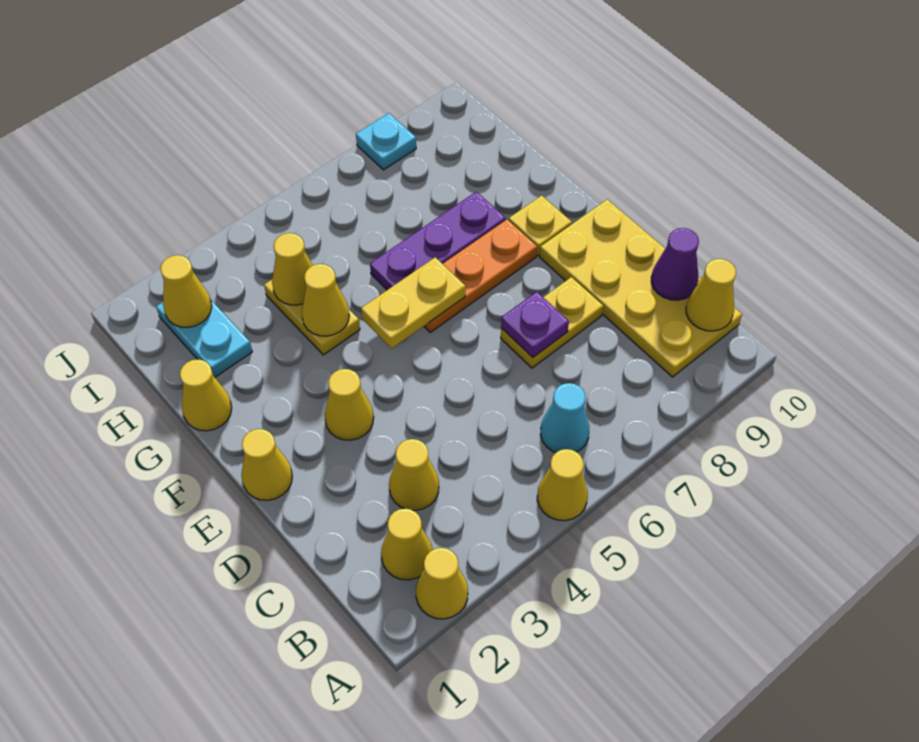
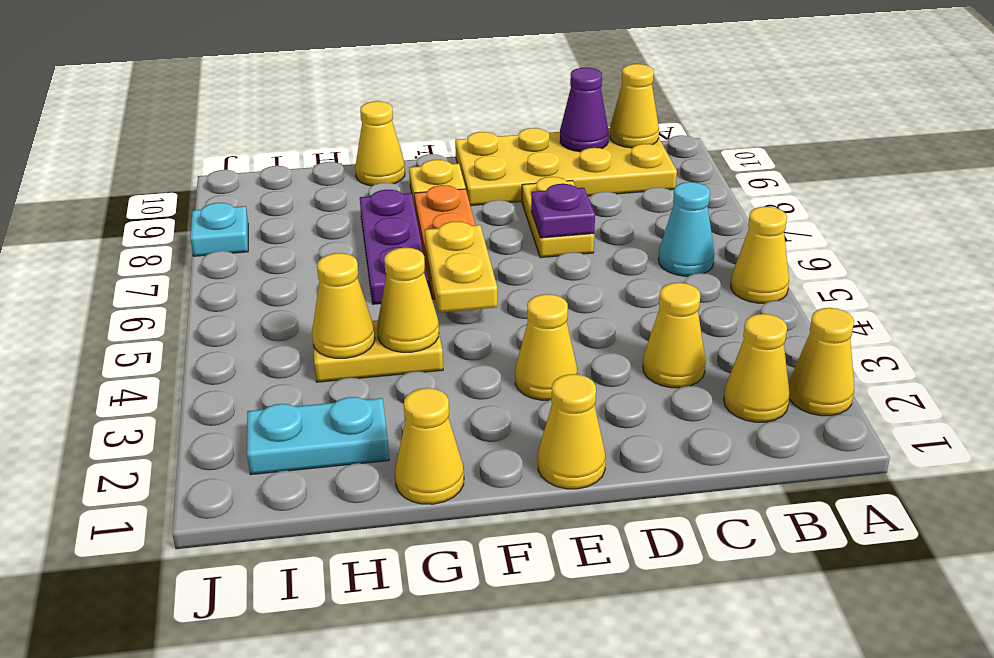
yellow 1x1 cone [161,255,212,327] -> yellow 1x1 cone moved to [355,101,405,186]

